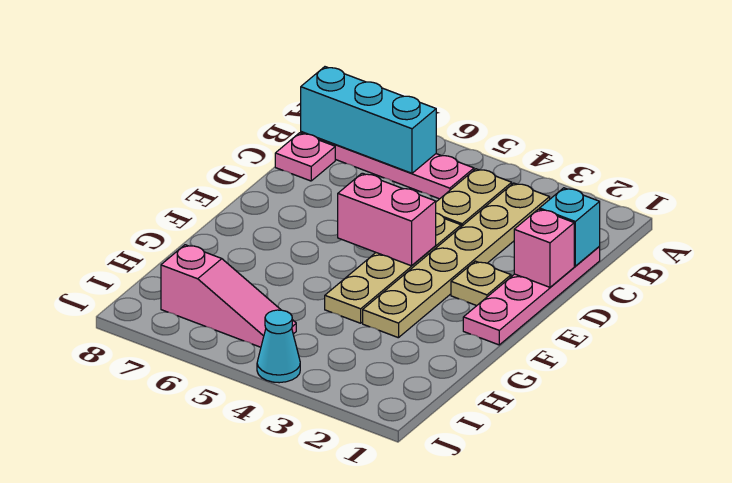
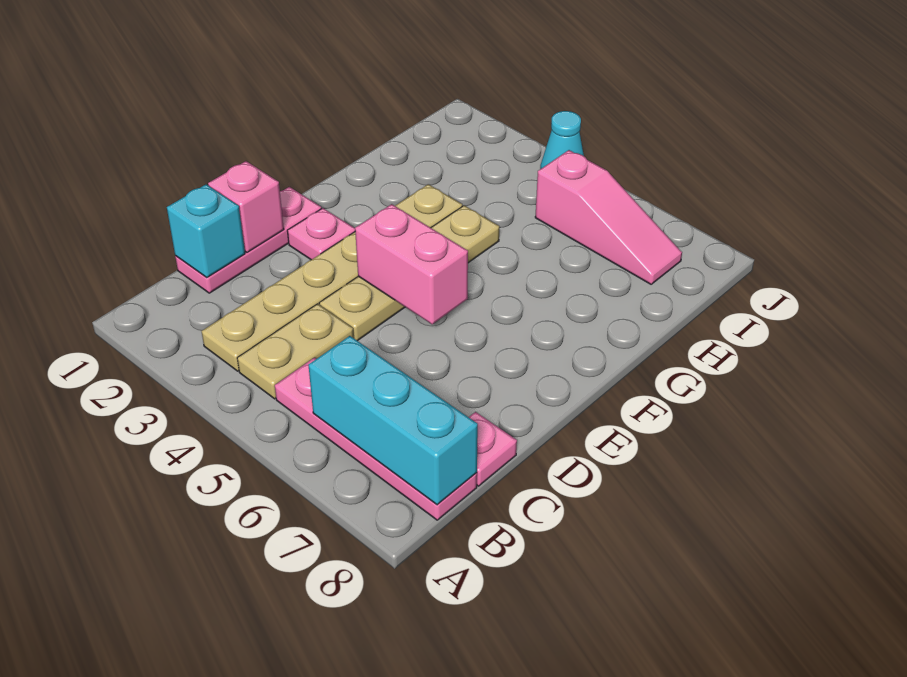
pink 1x4 plate [463,247,600,345] -> pink 1x3 plate [175,187,321,293]
tan 1x1 plate [451,261,511,306] -> pink 1x1 plate [287,208,355,260]
pink 1x3 slope [161,245,296,347] -> pink 1x3 slope turned to [535,150,682,284]

